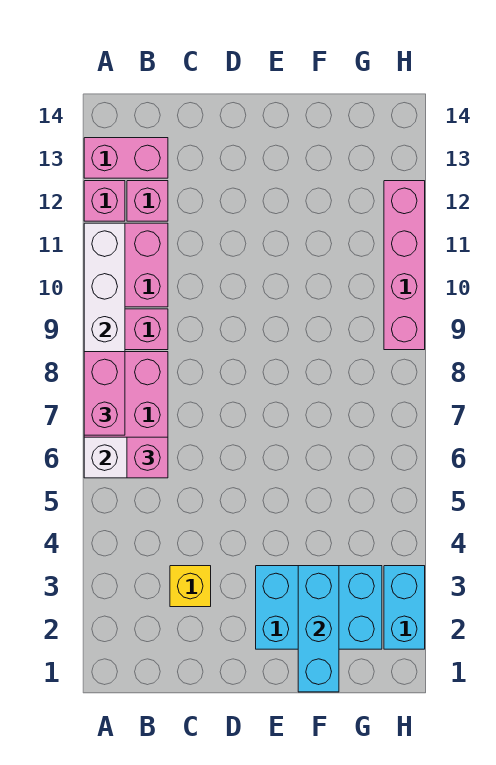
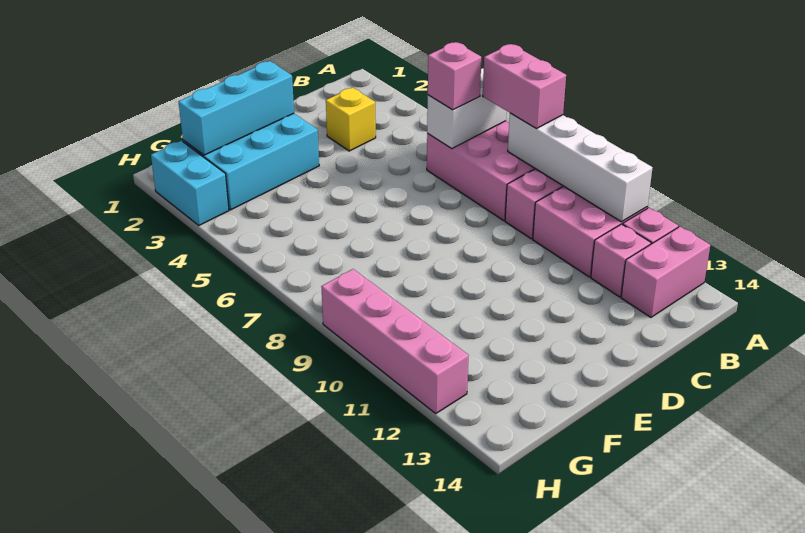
cyan 1x3 brick [298,566,339,692] -> cyan 1x3 brick turned to [179,61,294,155]

